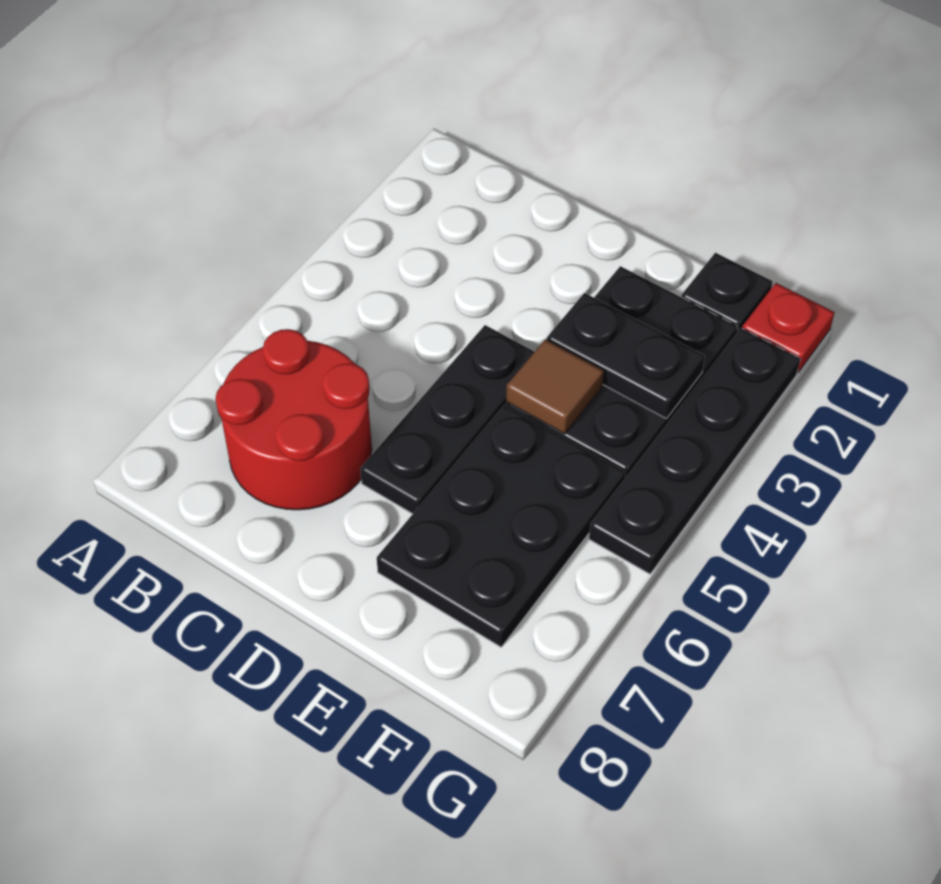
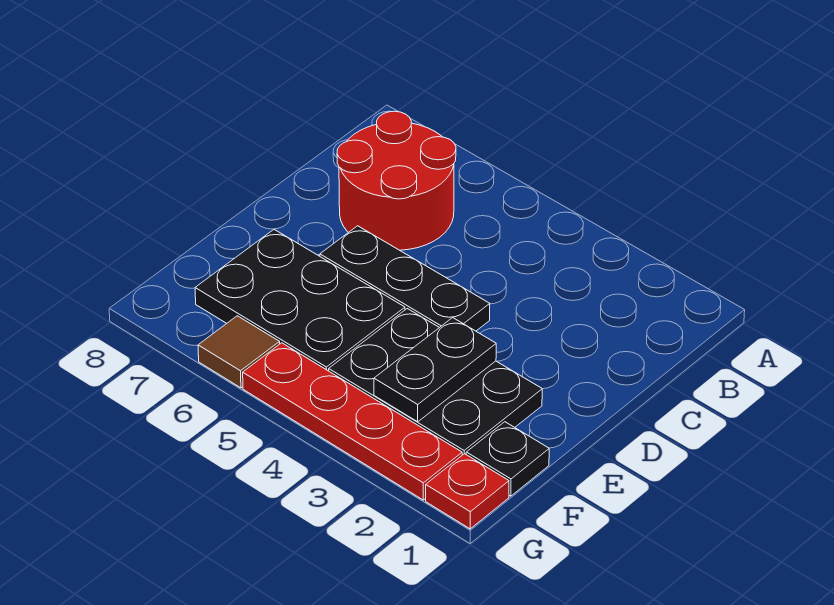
brown 1x1 tile [506,339,604,434] -> brown 1x1 tile moved to [198,316,280,388]
black 1x4 plate [589,328,800,574] -> red 1x4 plate [243,343,462,500]

